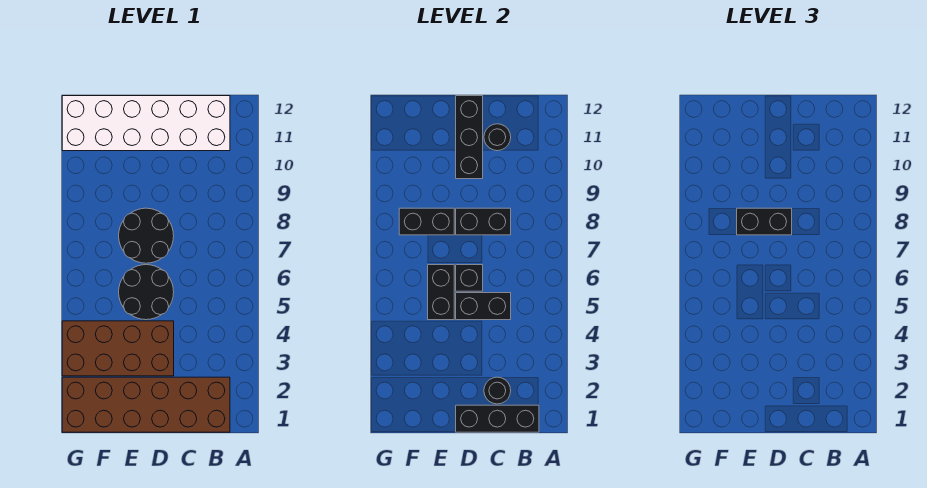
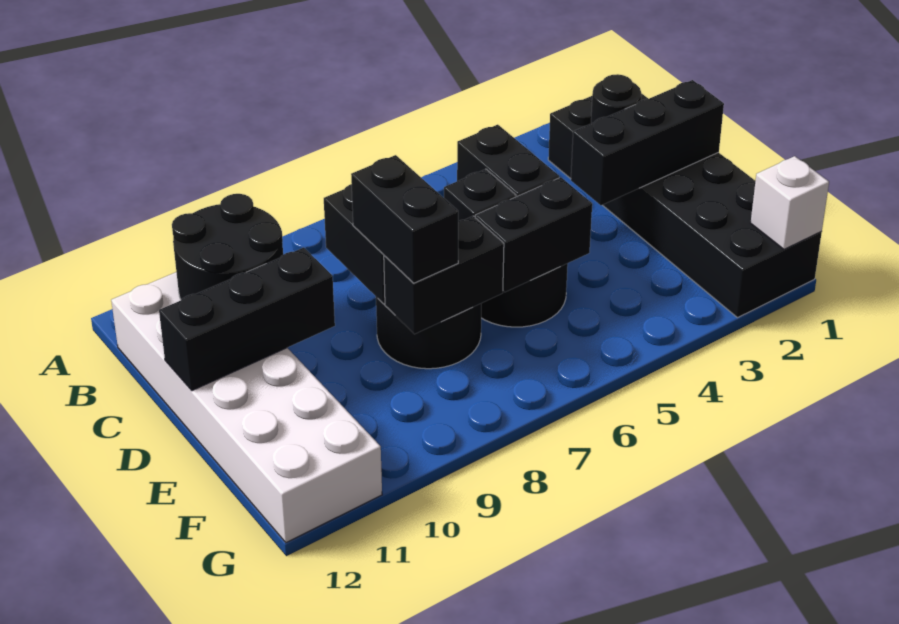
brown 2x6 brick [62,377,230,432] -> black 2x6 brick [548,93,822,318]
black 1x3 brick [456,405,539,432] -> black 1x3 brick turned to [571,80,724,205]
black 1x1 round brick [484,124,511,151] -> black 2x2 round brick [172,194,283,299]
brown 2x4 brick [62,321,174,376] -> none
black 1x2 brick [399,208,454,235] -> black 1x2 brick turned to [384,216,504,334]
none -> white 1x1 brick [751,156,829,249]

